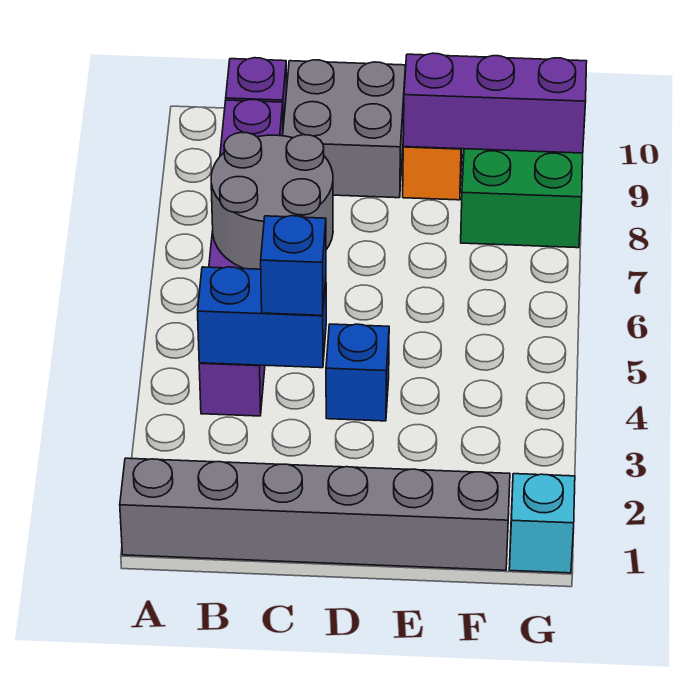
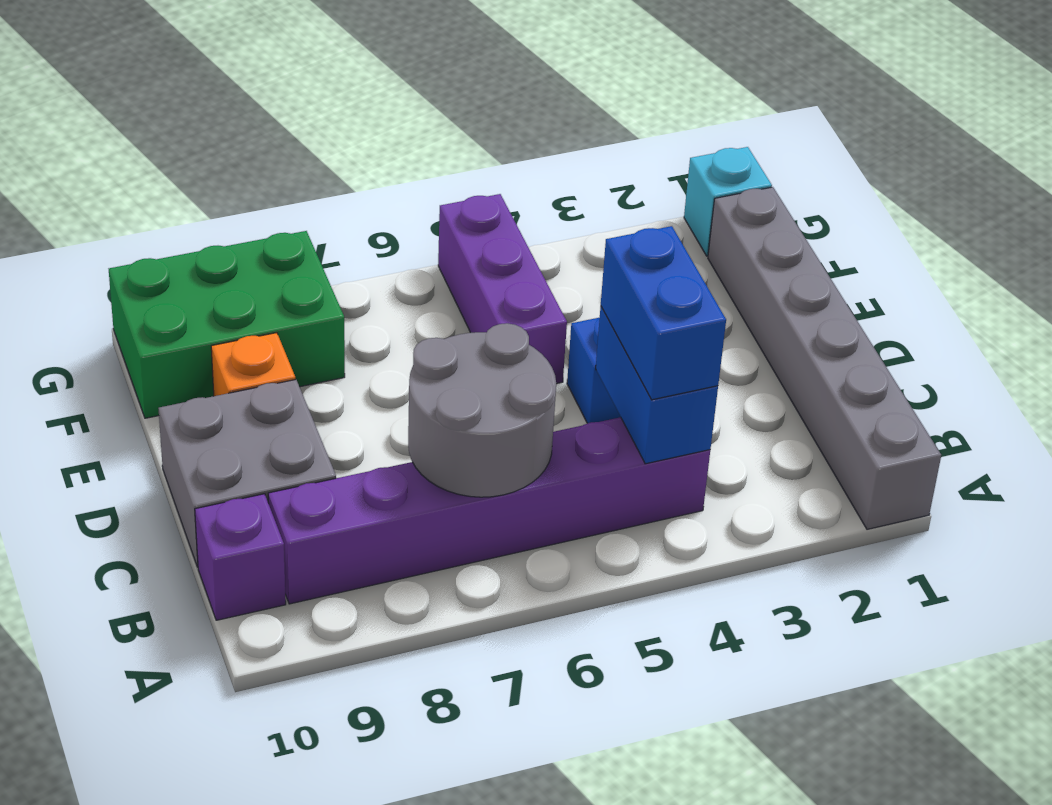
blue 1x1 brick [261,216,326,315] -> blue 1x2 brick [601,226,726,400]
purple 1x3 brick [403,53,587,153] -> purple 1x3 brick moved to [438,194,567,384]

